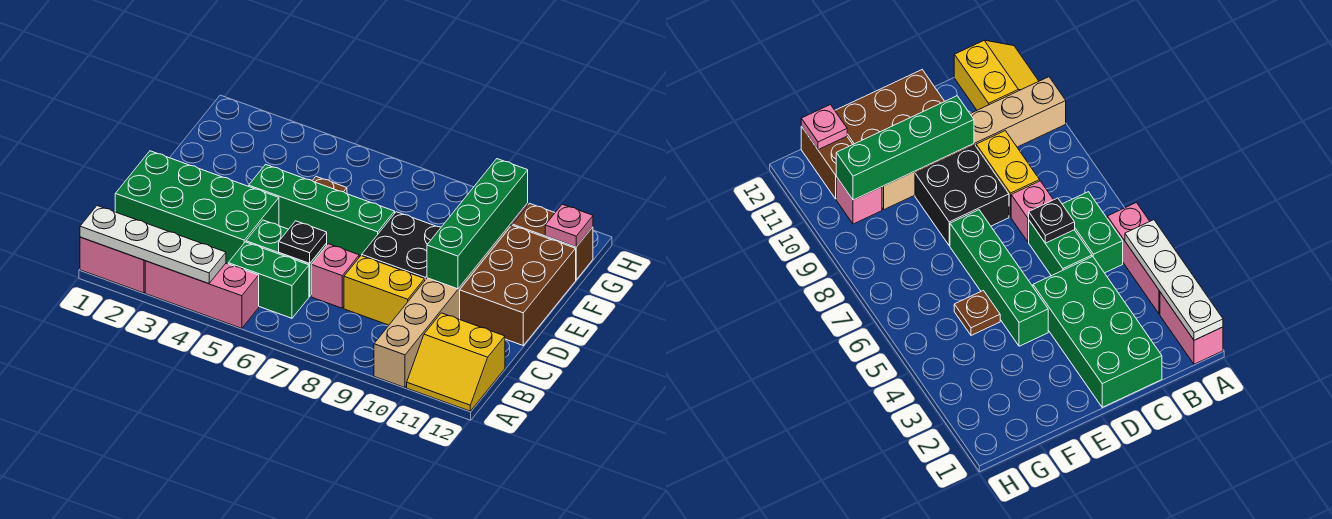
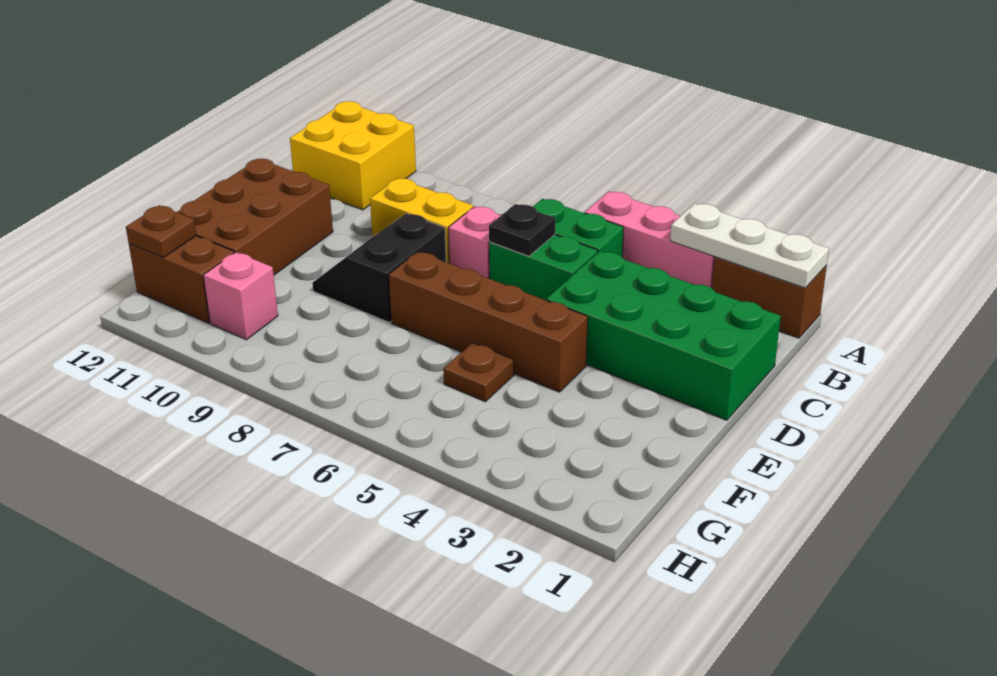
pink 1x2 brick [80,237,145,293] -> brown 1x2 brick [712,257,827,338]
white 1x4 plate [80,206,226,284] -> white 1x3 plate [670,203,829,288]
tan 1x6 brick [374,225,510,388] -> none
yellow 2x2 slope [407,313,505,411] -> yellow 2x2 brick [290,101,416,210]
black 2x2 brick [362,212,441,280] -> black 2x2 slope [312,213,446,323]
green 1x4 brick [427,159,528,289] -> none
green 1x4 brick [249,164,395,257] -> brown 1x4 brick [389,251,588,392]
pink 1x1 plate [545,204,593,247] -> brown 1x1 plate [126,205,196,258]

